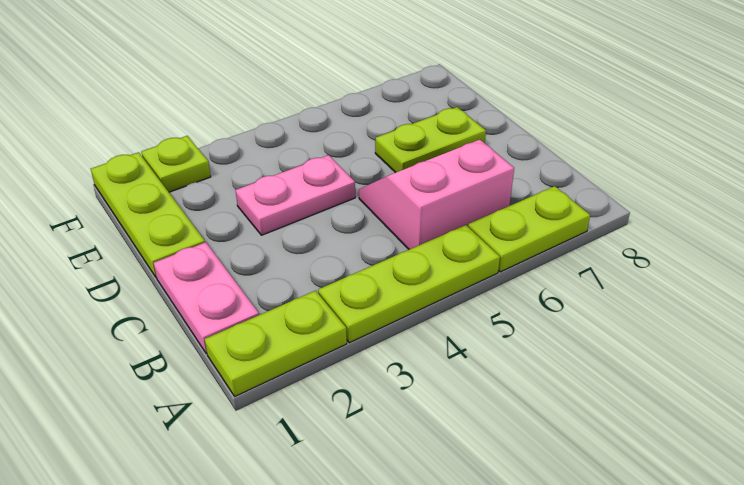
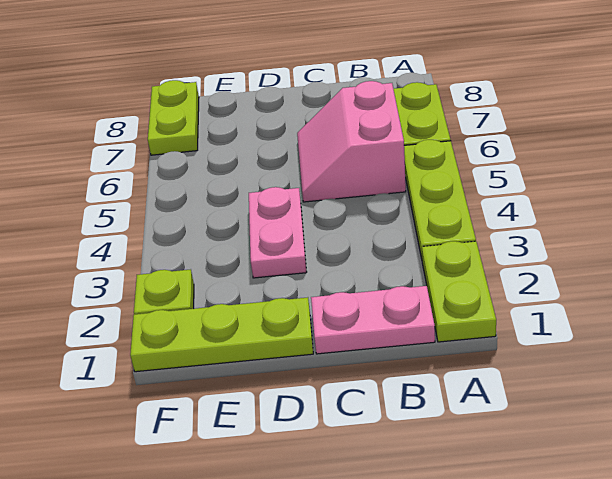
lime 1x2 plate [375,107,486,173] -> lime 1x2 plate moved to [148,80,199,155]

